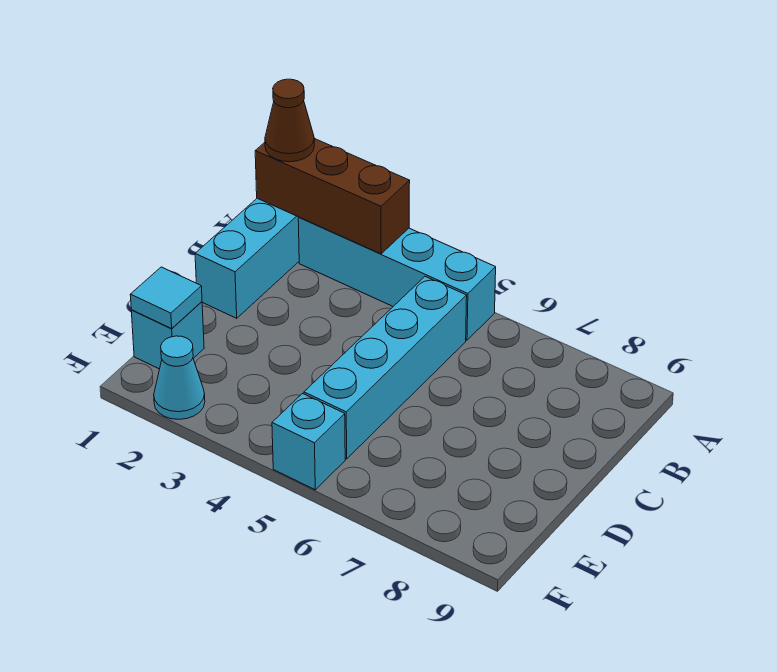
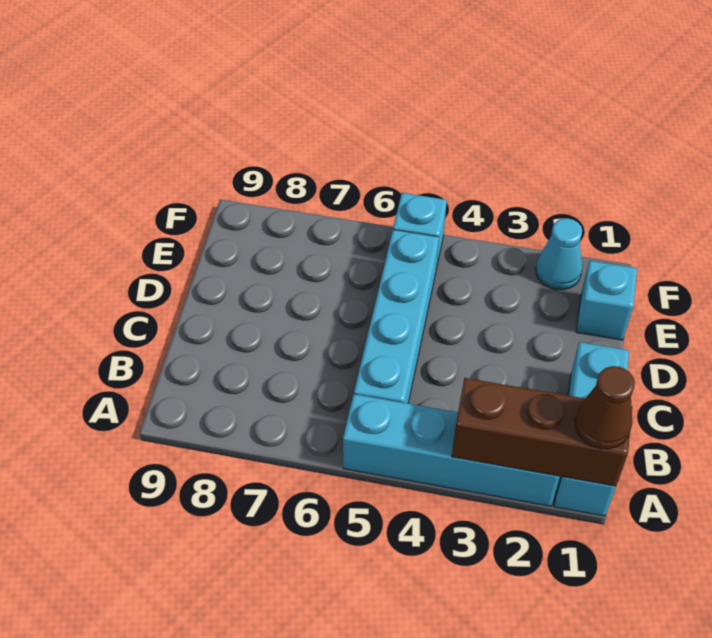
cyan 1x1 tile [130,267,202,329] -> none

